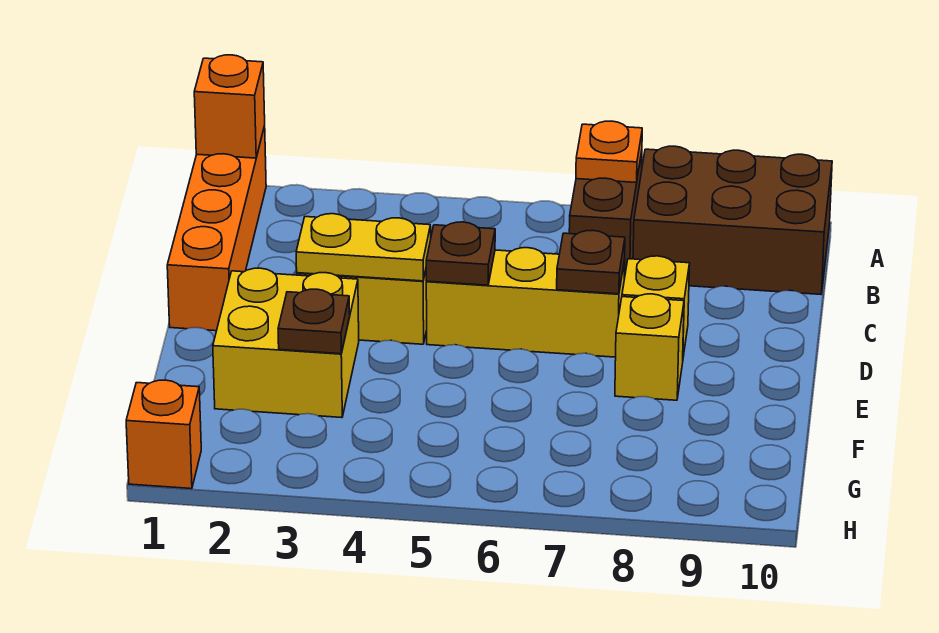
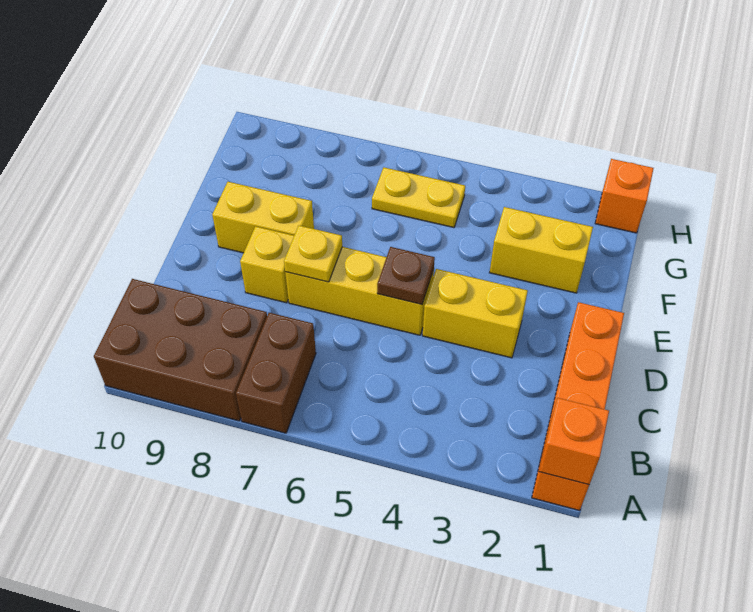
orange 1x1 plate [576,121,642,183] -> none
yellow 1x2 plate [296,214,431,281] -> yellow 1x2 plate moved to [372,168,465,228]
brown 1x1 plate [557,231,625,294] -> yellow 1x1 plate [284,226,342,282]
yellow 2x2 brick [213,268,359,418] -> yellow 1x2 brick [490,207,593,293]
yellow 1x1 brick [615,294,684,400] -> yellow 1x2 brick [212,182,314,253]
brown 1x1 plate [278,289,350,354] -> none

